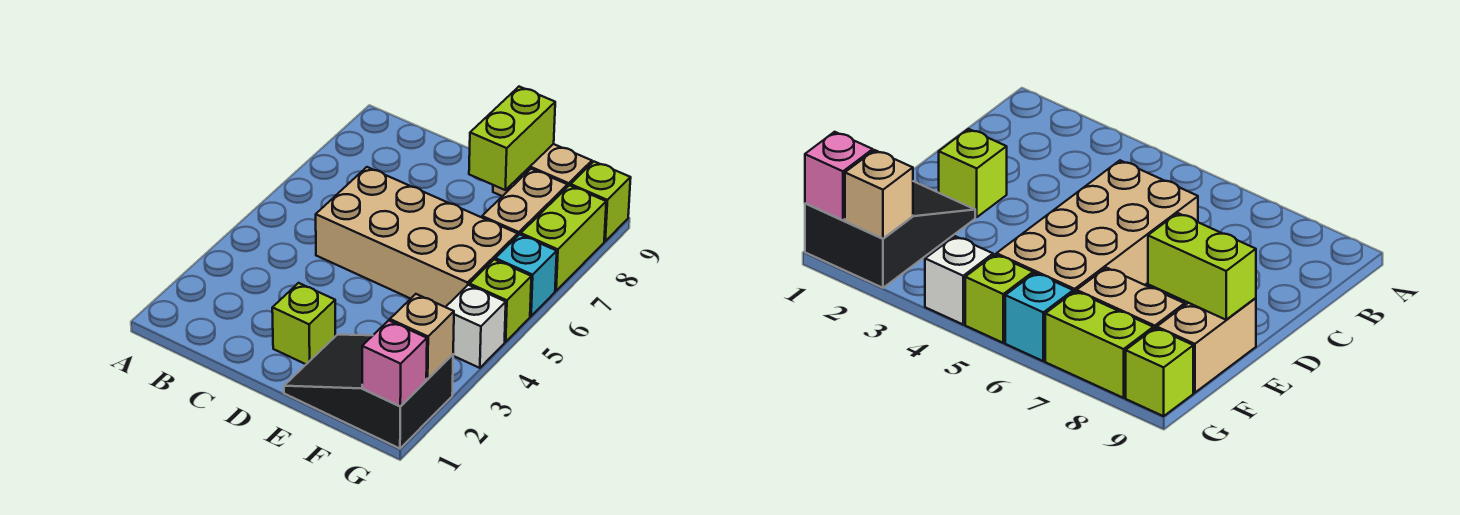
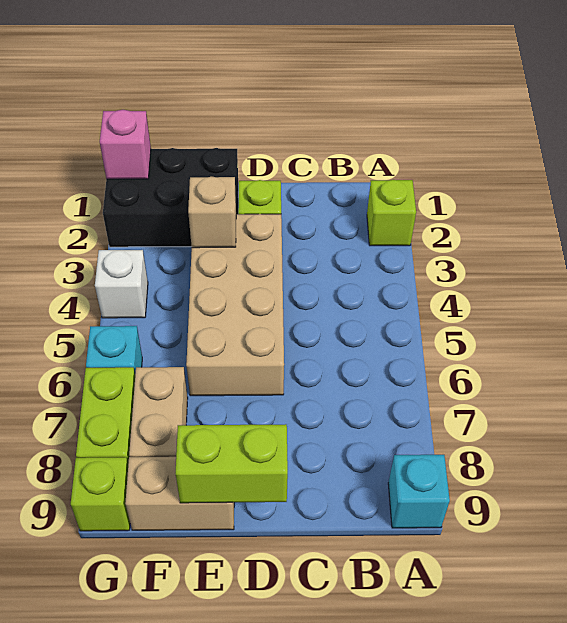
none -> cyan 1x1 brick [388,455,450,528]
tan 2x4 brick [316,167,518,307] -> tan 2x4 brick turned to [186,214,284,396]
black 2x3 slope [284,335,453,449] -> black 2x3 brick [103,148,238,247]
lime 1x2 brick [469,87,555,190] -> lime 1x2 brick turned to [176,424,288,503]
tan 1x1 brick [390,294,454,379] -> tan 1x1 brick moved to [188,177,236,248]
lime 1x1 brick [469,260,531,342] -> lime 1x1 brick moved to [367,180,416,246]

